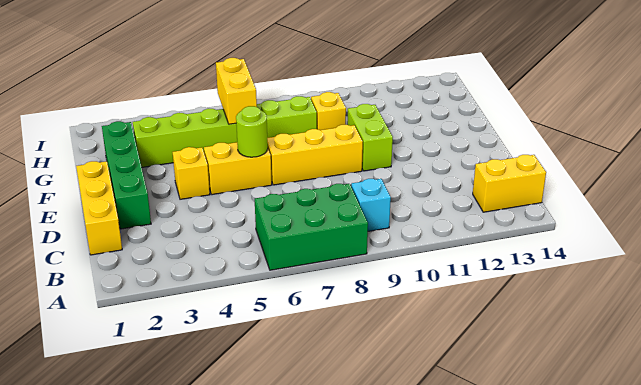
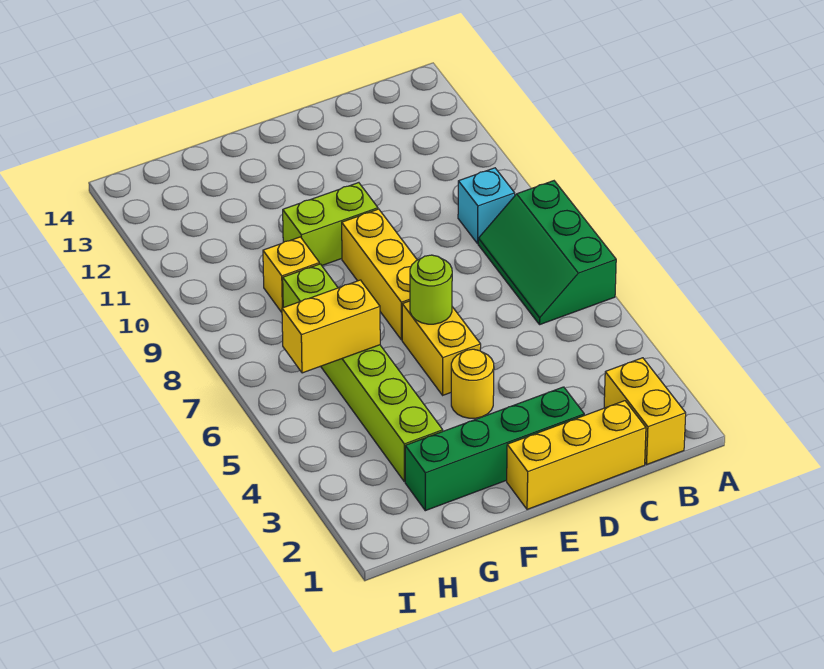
green 2x3 brick [255,184,368,270] -> green 2x3 slope [478,181,616,325]
yellow 1x2 brick [473,155,546,212] -> yellow 1x2 brick moved to [604,358,686,464]
yellow 1x1 brick [173,147,210,199] -> yellow 1x1 round brick [451,349,494,418]

